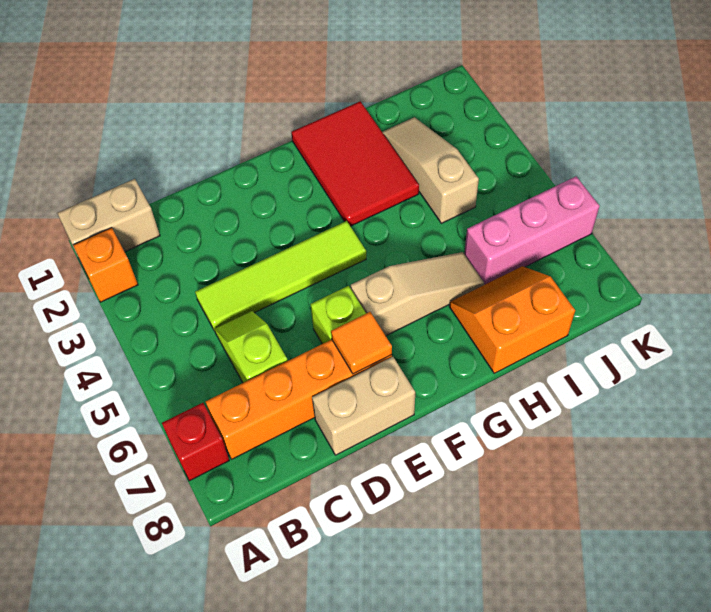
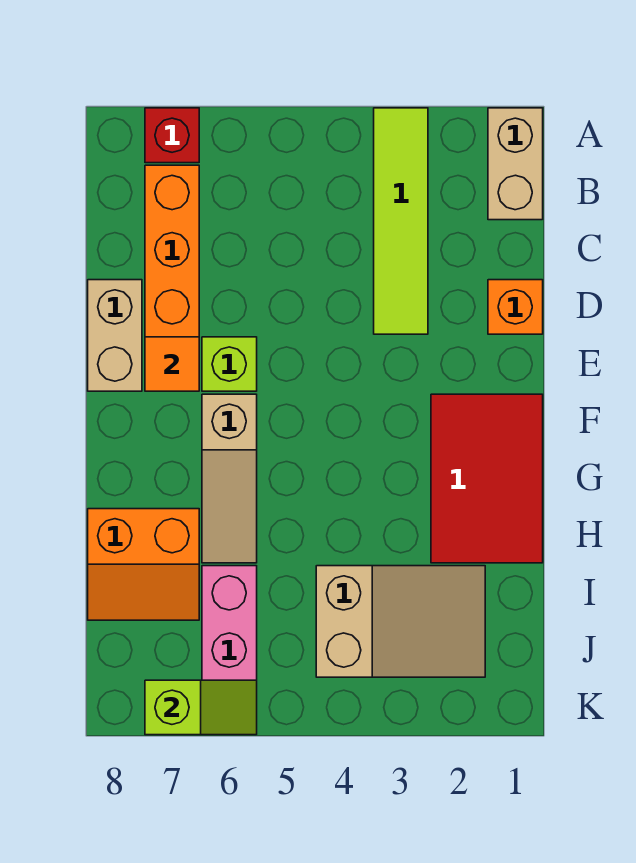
orange 1x1 brick [73,228,138,302] -> orange 1x1 brick moved to [488,280,543,334]
lime 1x4 tile [195,221,366,331] -> lime 1x4 tile moved to [374,108,428,334]
lime 1x2 slope [215,311,288,383] -> lime 1x2 slope moved to [145,680,257,735]
red 2x3 tile [291,101,419,226] -> red 2x3 tile turned to [431,394,543,563]
orange 2x2 slope [449,266,575,373] -> orange 2x2 slope turned to [88,509,199,620]
tan 1x3 slope [382,117,479,223] -> tan 2x3 slope [316,566,485,677]

